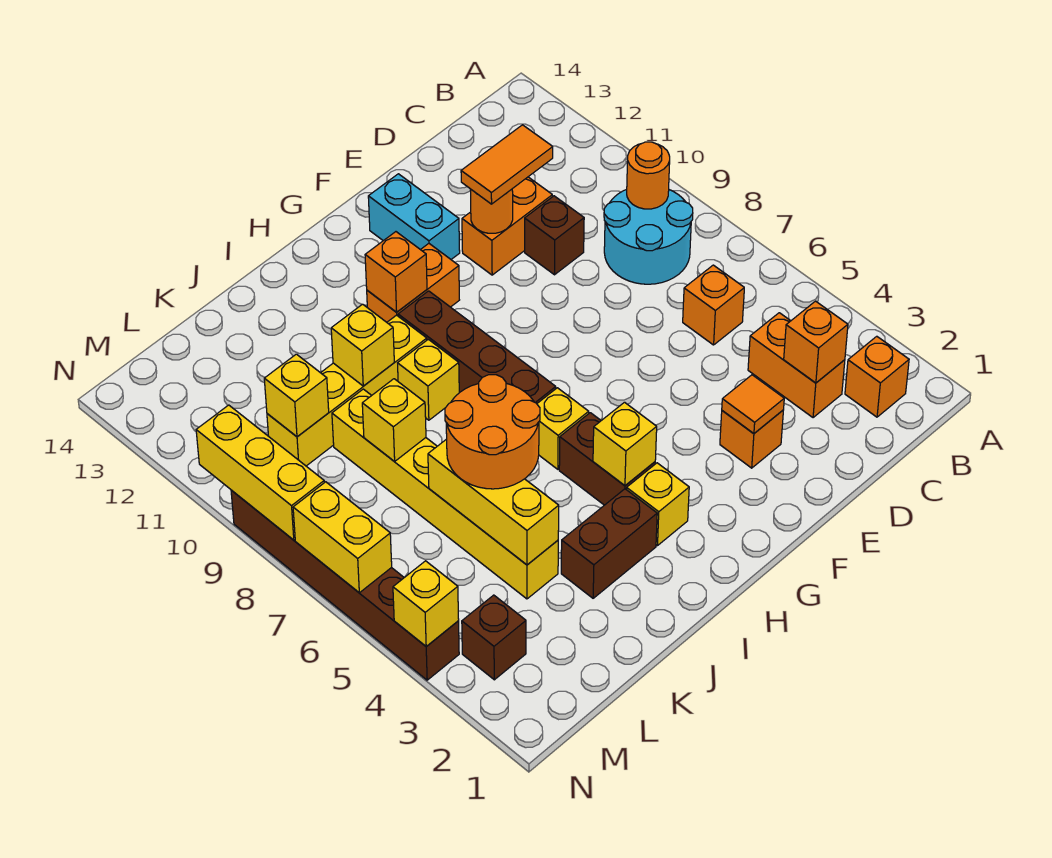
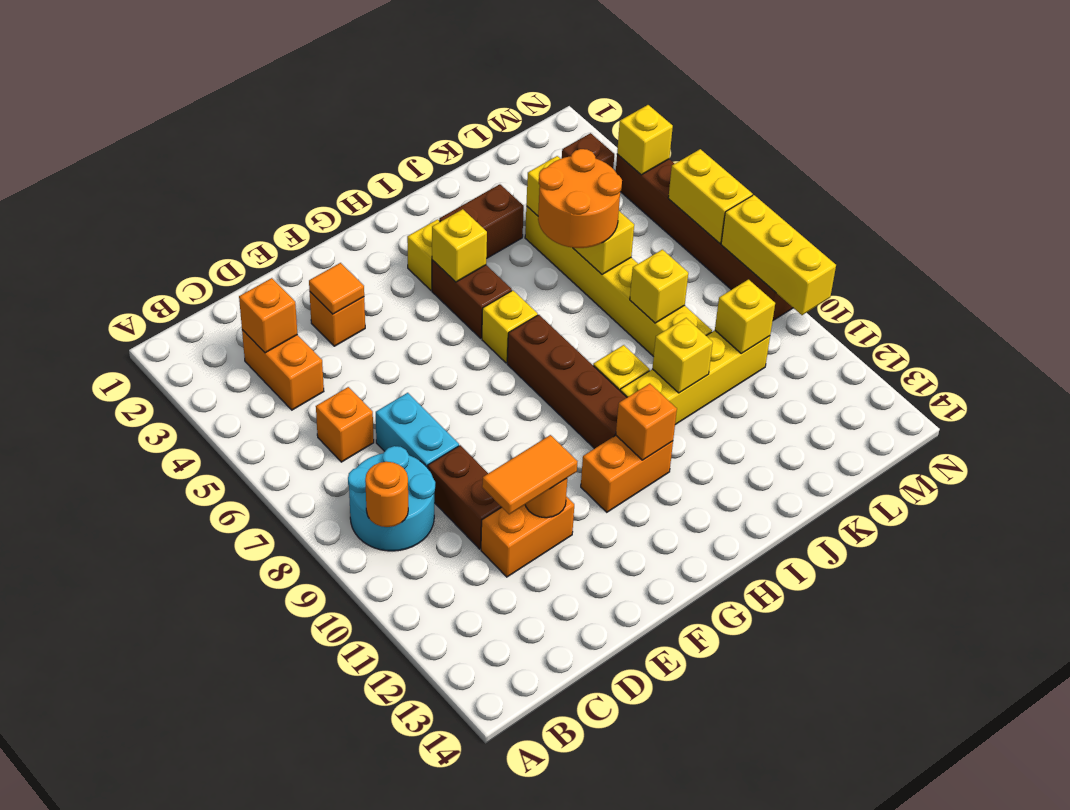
orange 1x1 brick [845,336,909,417] -> none
brown 1x1 brick [525,196,584,275] -> brown 1x2 brick [428,445,501,549]
cyan 1x2 brick [368,174,460,259] -> cyan 1x2 brick moved to [376,393,459,468]

